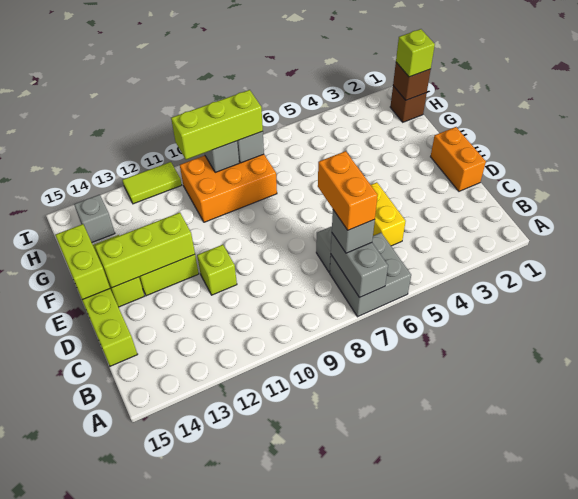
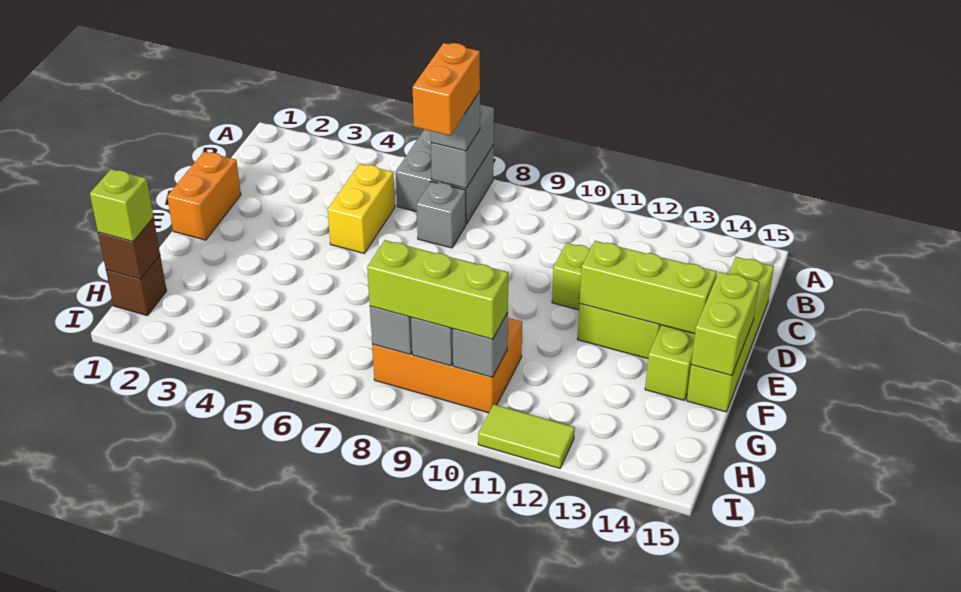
grey 1x1 brick [74,195,115,242] -> grey 1x1 brick moved to [453,312,508,377]

